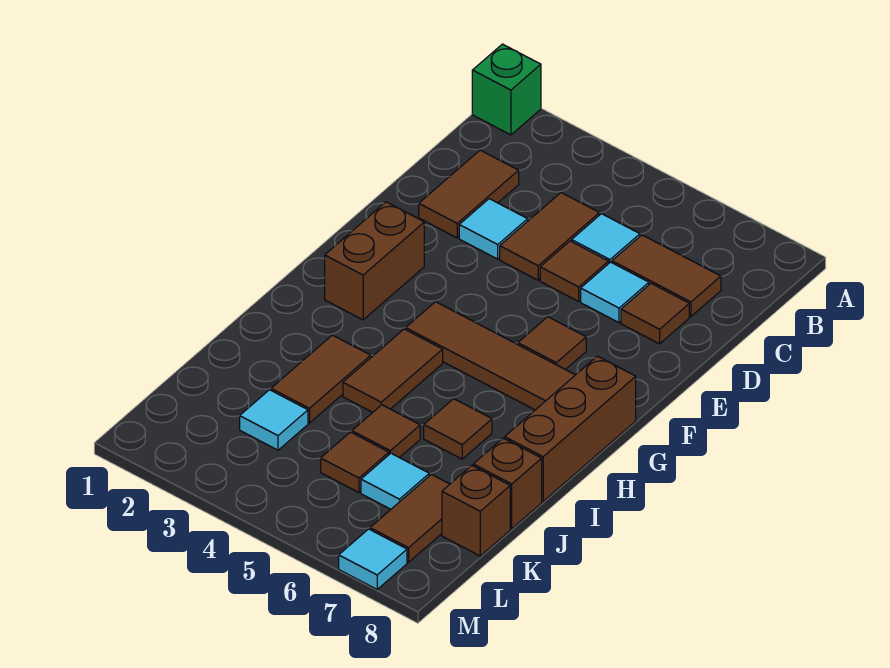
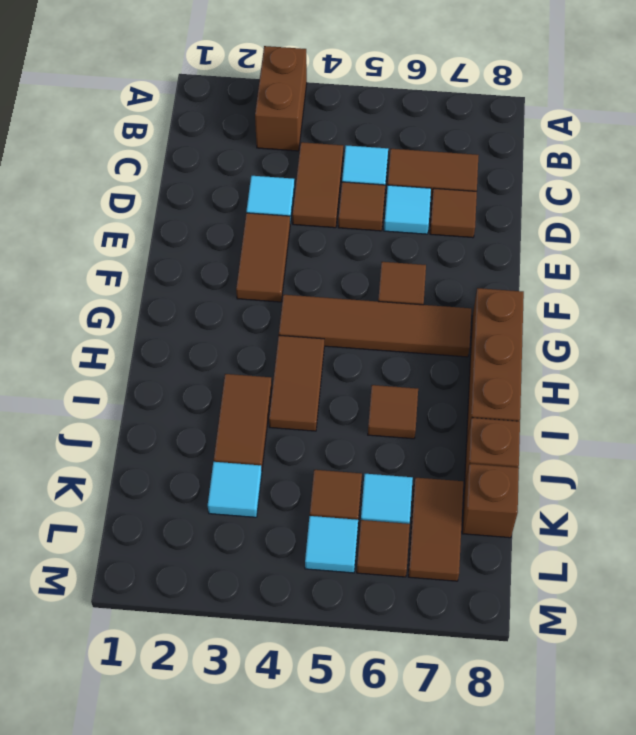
green 1x1 brick [472,44,541,135] -> none
brown 1x2 tile [419,150,519,238] -> brown 1x2 tile moved to [236,213,290,302]
brown 1x2 brick [325,202,424,320] -> brown 1x2 brick moved to [255,46,307,151]
brown 1x1 tile [352,405,420,458] -> brown 1x1 tile moved to [357,520,410,577]
cyan 1x1 tile [339,529,407,589] -> cyan 1x1 tile moved to [305,516,358,573]

